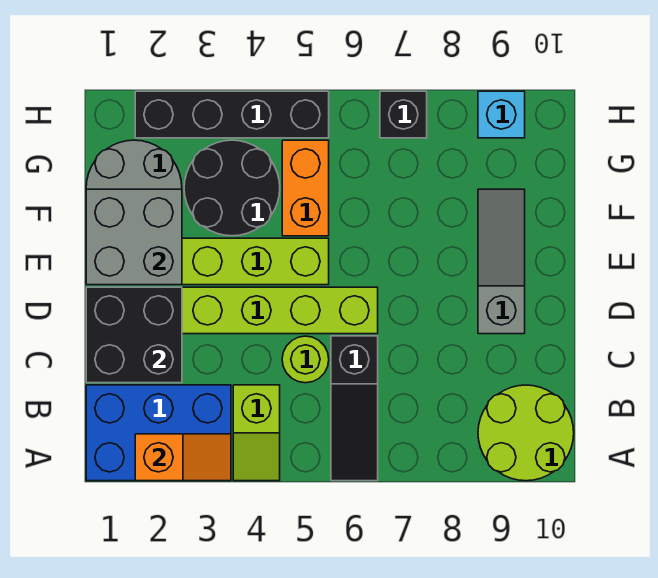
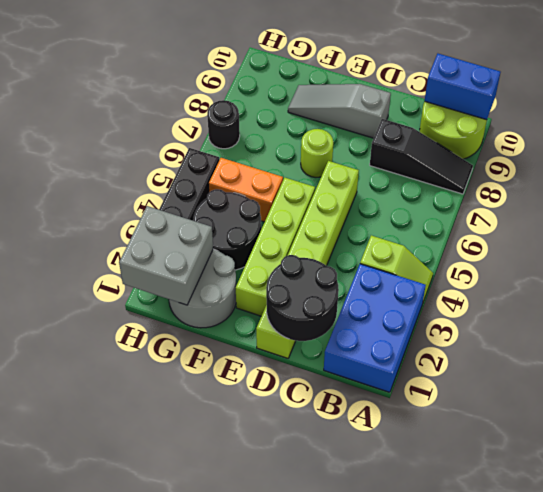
orange 1x2 slope [135,434,231,481] -> none
black 1x3 slope [331,336,378,481] -> black 1x3 slope moved to [370,119,473,194]
none -> blue 1x2 brick [425,54,500,120]
black 2x2 brick [86,287,182,383] -> black 2x2 round brick [266,255,339,341]
lime 1x1 round brick [282,336,329,383] -> lime 1x1 round brick moved to [301,129,333,177]
grey 2x2 brick [86,189,182,285] -> grey 2x2 brick moved to [119,206,213,305]
black 1x1 brick [380,91,427,138] -> black 1x1 round brick [207,100,240,149]
cyan 1x1 brick [478,91,525,138] -> none

